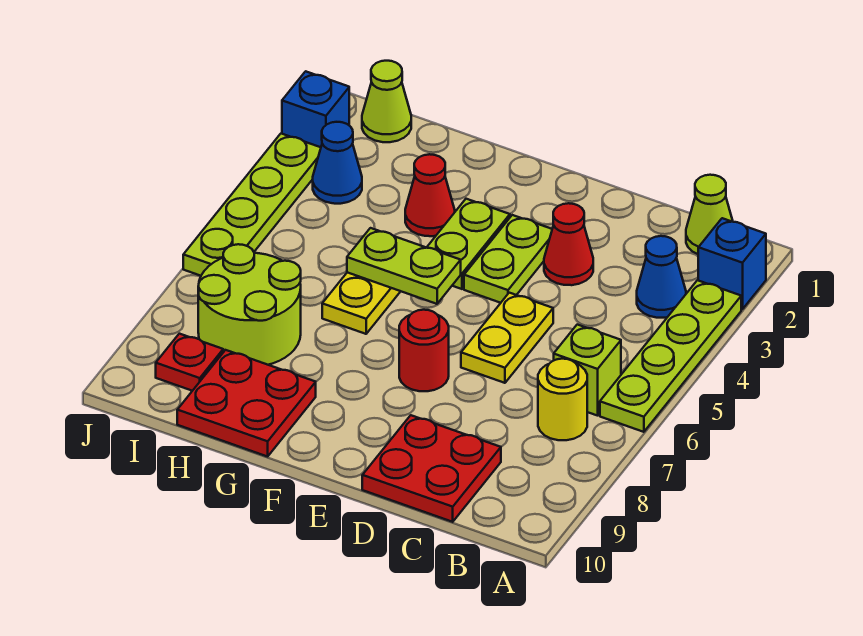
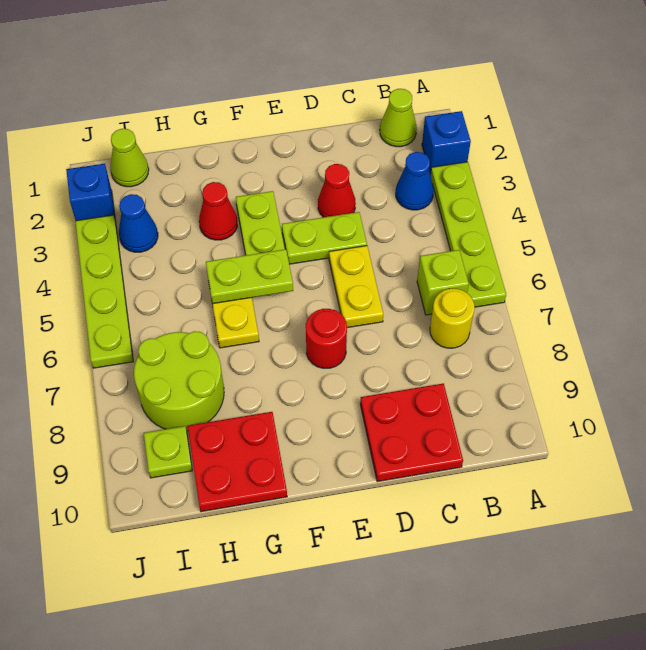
lime 1x2 plate [464,215,552,303] -> lime 1x2 plate turned to [282,212,367,264]
red 1x1 plate [156,334,223,391] -> lime 1x1 plate [144,426,192,478]

